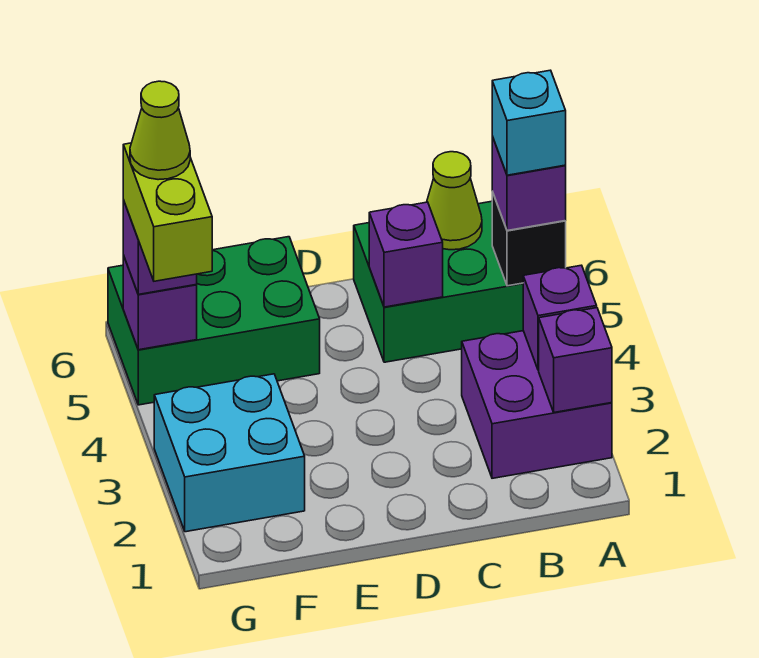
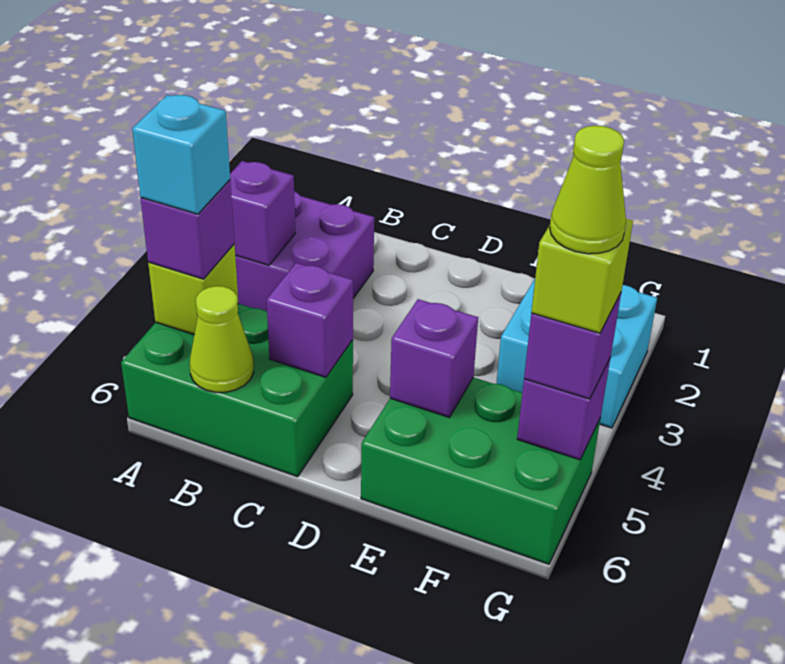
purple 1x1 brick [539,308,612,412] -> purple 1x1 brick moved to [390,299,478,417]
black 1x1 brick [492,192,566,286] -> lime 1x1 brick [148,244,238,335]
lime 1x2 brick [123,143,212,281] -> lime 1x1 brick [531,219,633,333]

